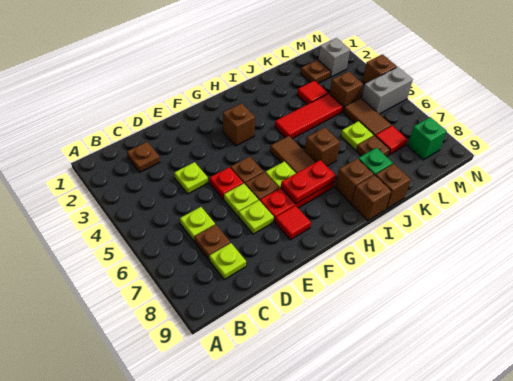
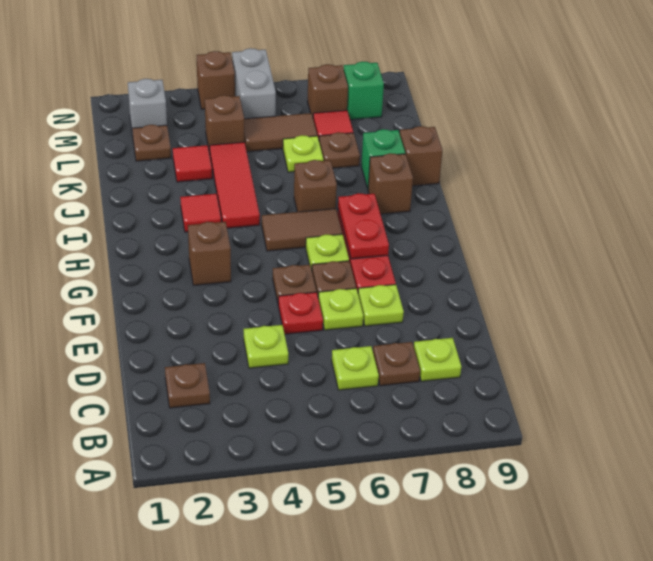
red 1x1 tile [275,206,311,240] -> red 1x1 tile moved to [180,194,221,232]
brown 1x1 brick [352,175,392,221] -> brown 1x1 brick moved to [307,64,348,116]

